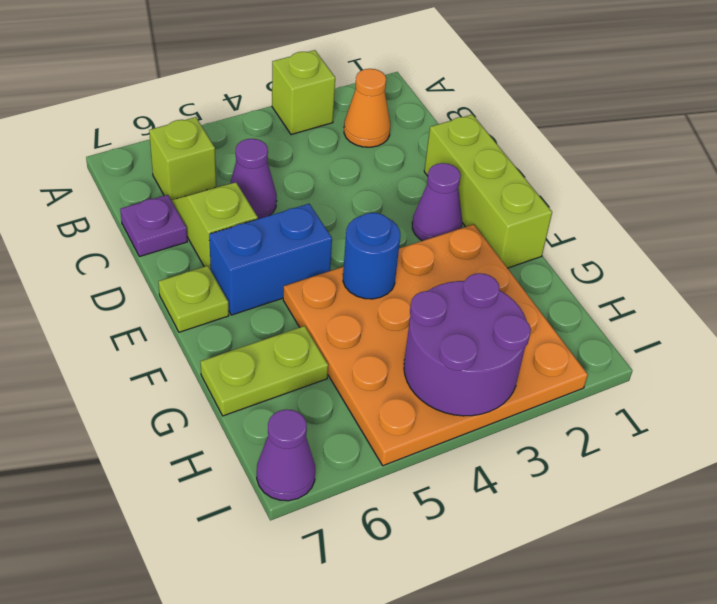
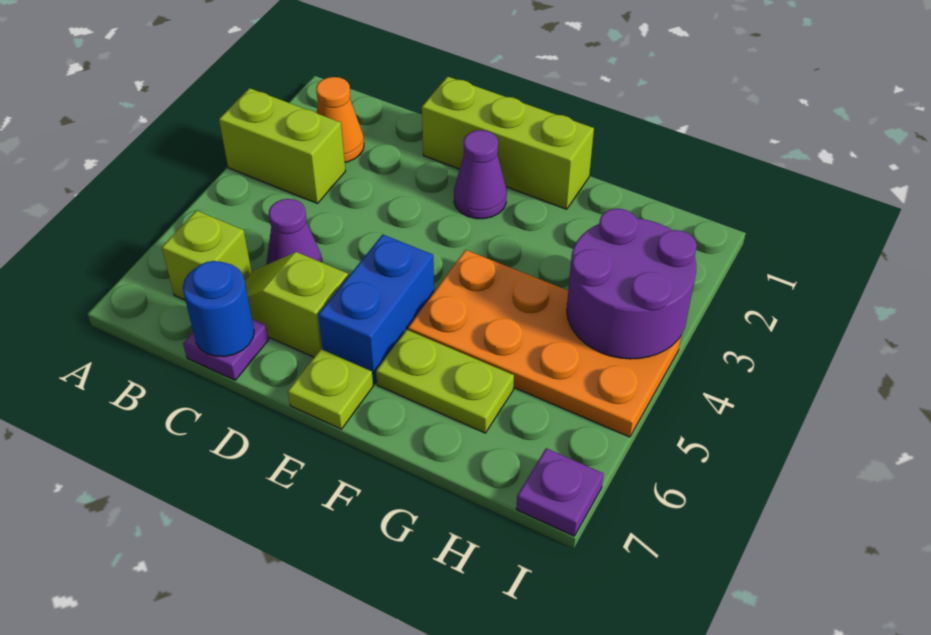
lime 1x1 brick [272,50,335,135] -> lime 1x2 brick [219,88,346,203]
orange 4x4 plate [283,224,588,466] -> orange 2x4 plate [408,250,681,437]
blue 1x1 round brick [343,213,400,299] -> blue 1x1 round brick moved to [183,261,254,357]
lime 1x2 plate [200,326,328,416] -> lime 1x2 plate turned to [376,330,514,433]
purple 1x1 cone [257,409,315,501] -> purple 1x1 plate [516,448,604,536]

